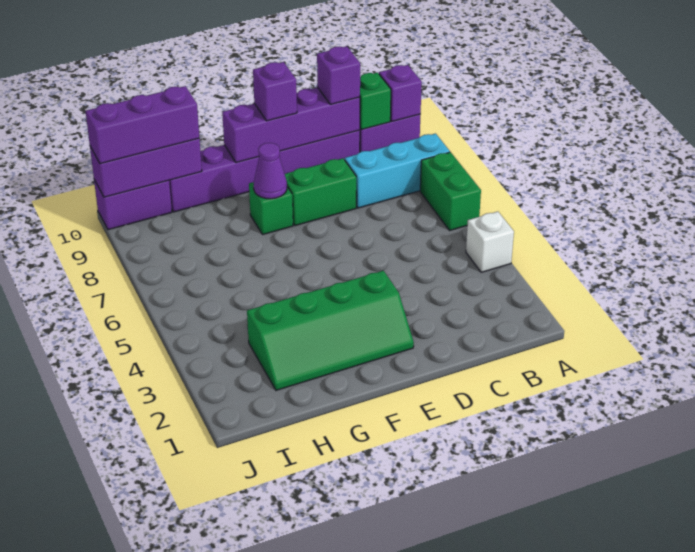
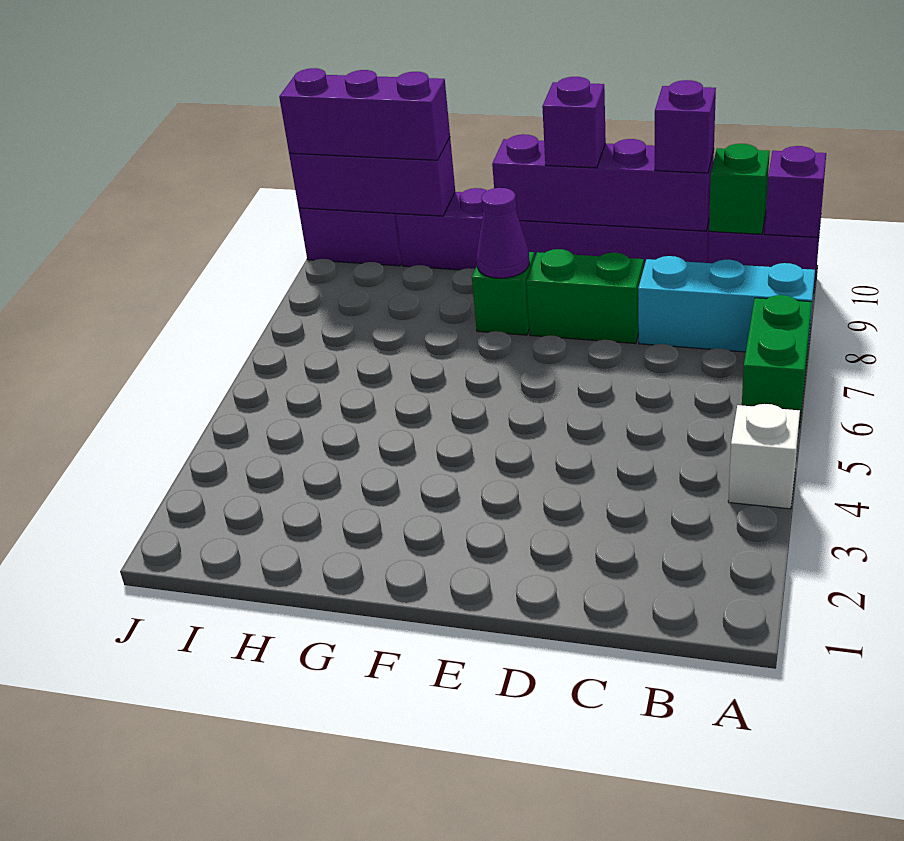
green 2x4 slope [247,271,414,390] -> none

